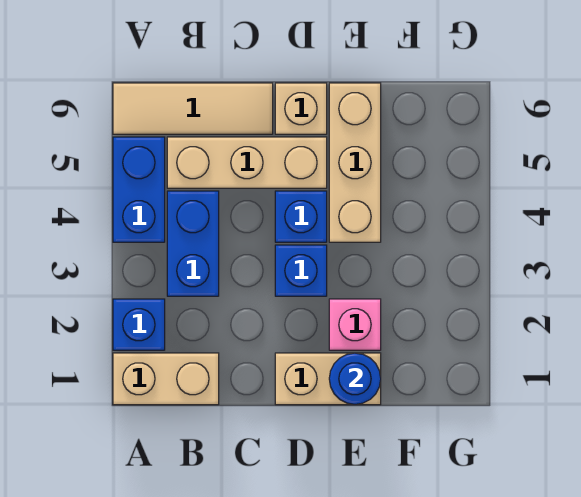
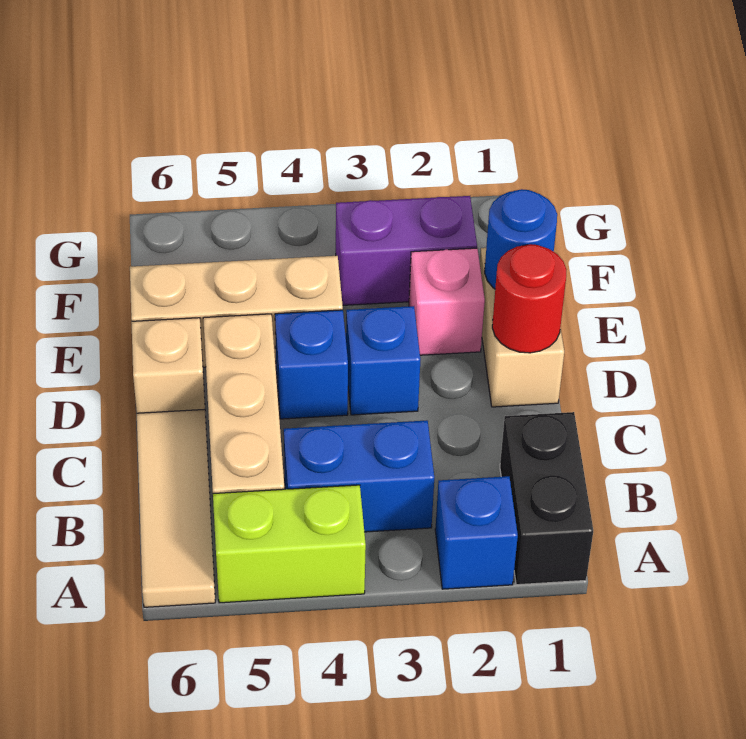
tan 1x2 brick [113,353,219,405] -> black 1x2 brick [500,412,593,585]
blue 1x2 brick [113,137,165,242] -> lime 1x2 brick [213,485,366,603]
none -> red 1x1 round brick [492,244,566,353]
none -> purple 1x2 brick [336,196,477,305]

